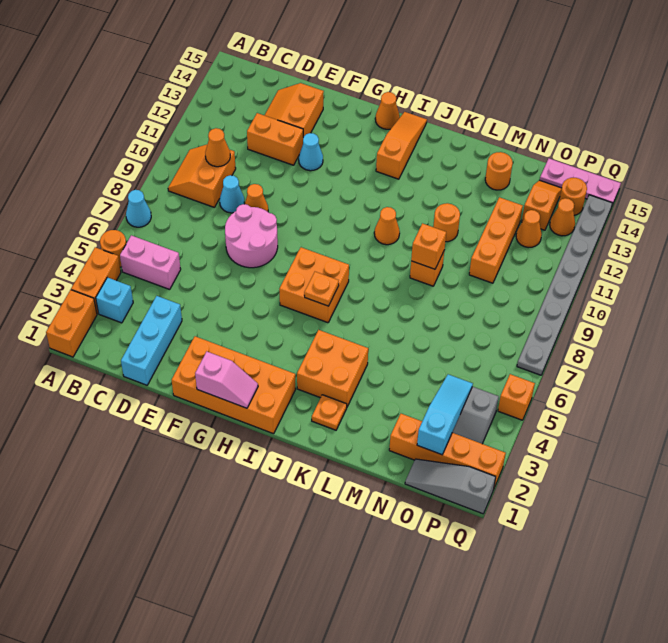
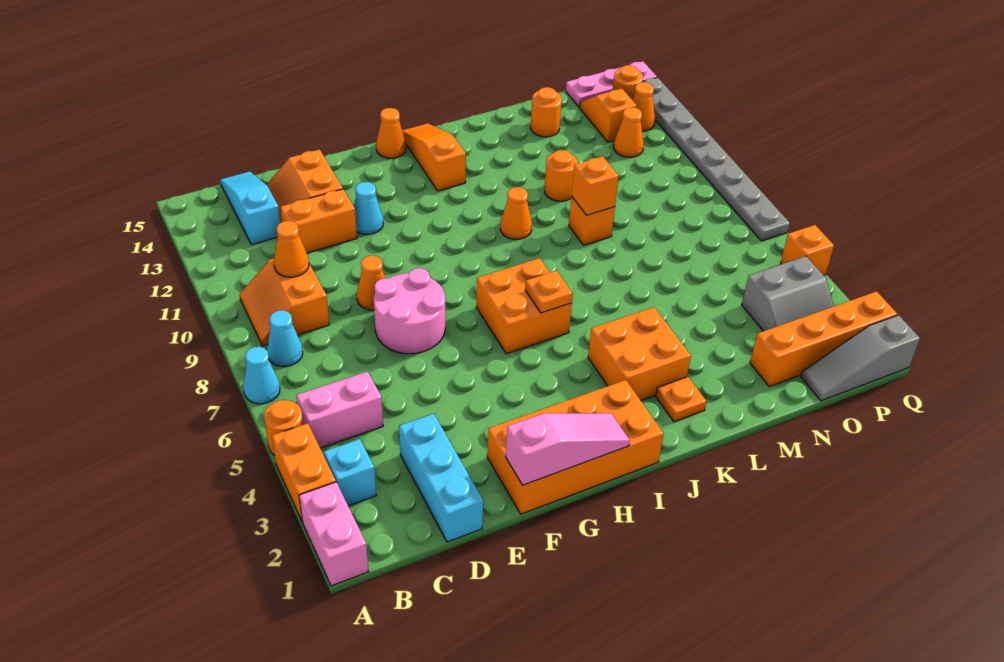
orange 1x2 brick [46,290,97,357] -> pink 1x2 brick [299,482,369,586]
cyan 1x1 cone [220,175,245,213] -> cyan 1x1 cone moved to [267,310,303,367]
pink 1x2 slope [195,352,258,408] -> pink 1x3 slope [506,413,630,485]
orange 1x3 brick [469,197,523,283] -> none
cyan 1x3 slope [417,374,473,455] -> cyan 1x3 slope moved to [220,172,280,245]

